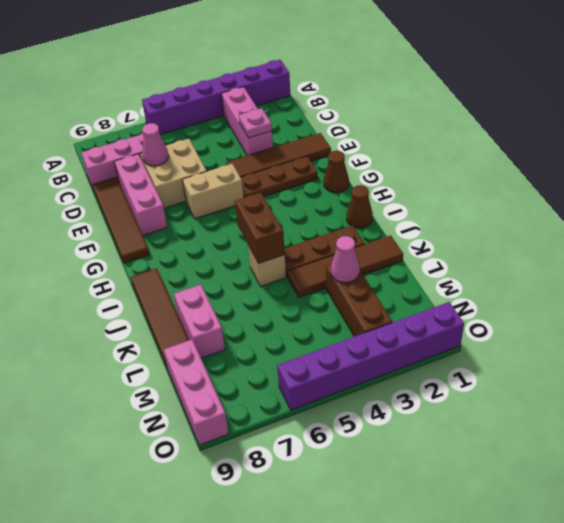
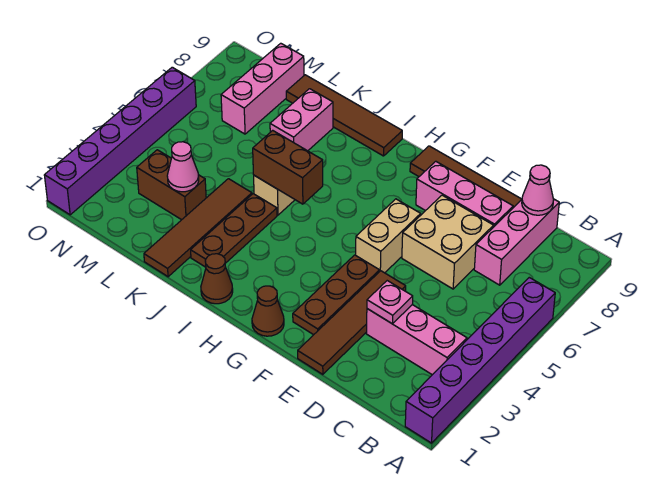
pink 1x1 cone [142,123,169,166] -> pink 1x1 cone moved to [522,165,554,215]
pink 1x2 brick [174,285,225,358] -> pink 1x2 brick turned to [270,89,333,151]
brown 1x3 brick [326,265,392,337] -> brown 1x2 brick [137,150,206,220]
pink 1x3 brick [164,340,229,445] -> pink 1x3 brick turned to [221,43,304,134]

